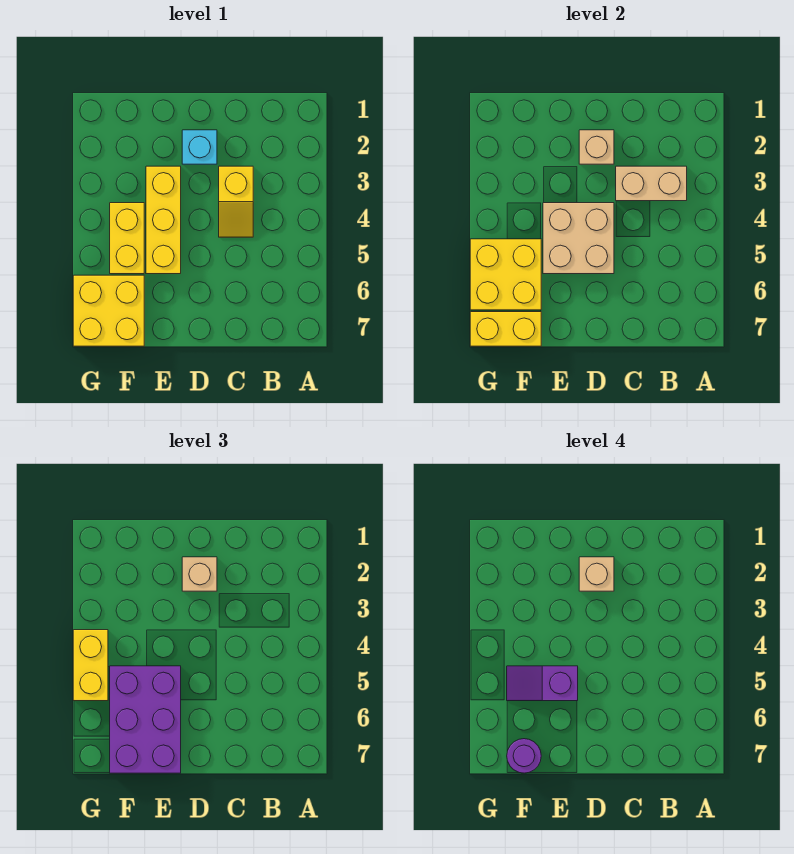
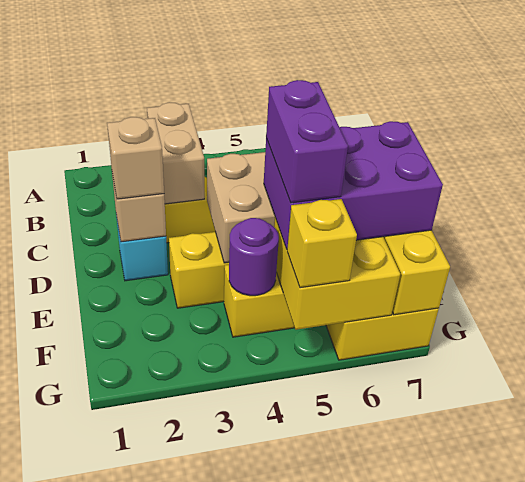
tan 1x1 brick [579,557,614,591] -> none
purple 1x2 slope [507,666,578,701] -> purple 1x2 brick [266,80,348,203]
purple 1x1 round brick [507,739,541,773] -> purple 1x1 round brick moved to [229,218,279,296]
yellow 1x2 brick [73,630,108,701] -> yellow 1x1 brick [287,199,357,288]

